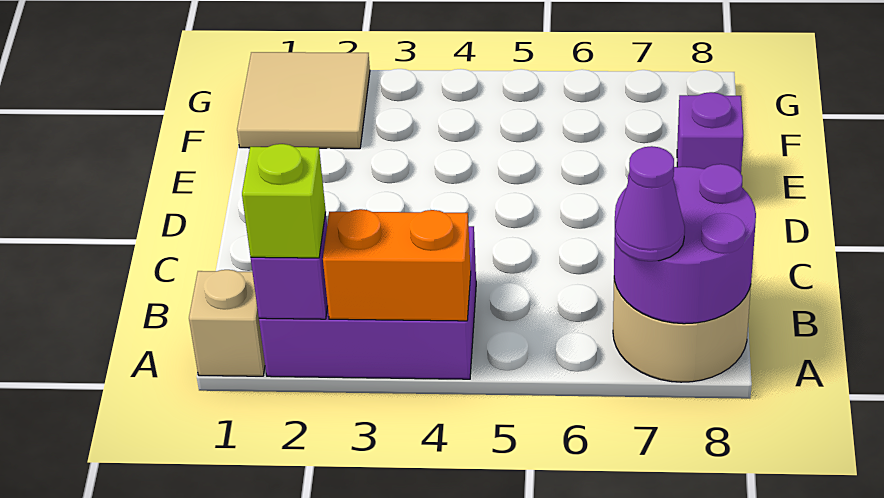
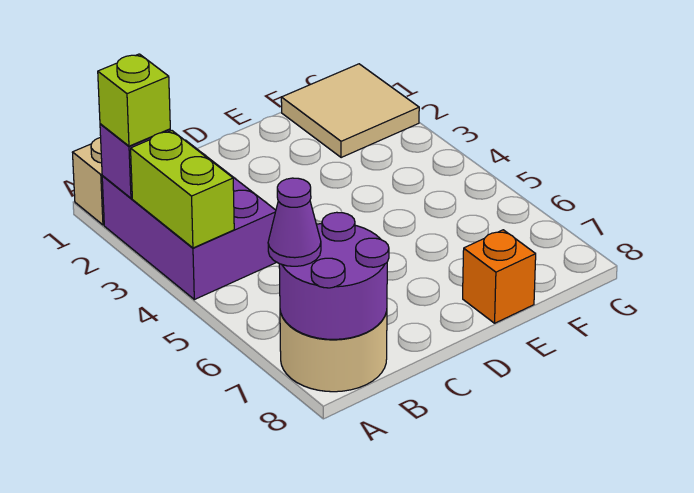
orange 1x2 brick [323,209,471,321] -> lime 1x2 brick [131,131,234,248]
purple 1x1 brick [677,92,743,173] -> orange 1x1 brick [463,230,536,323]

